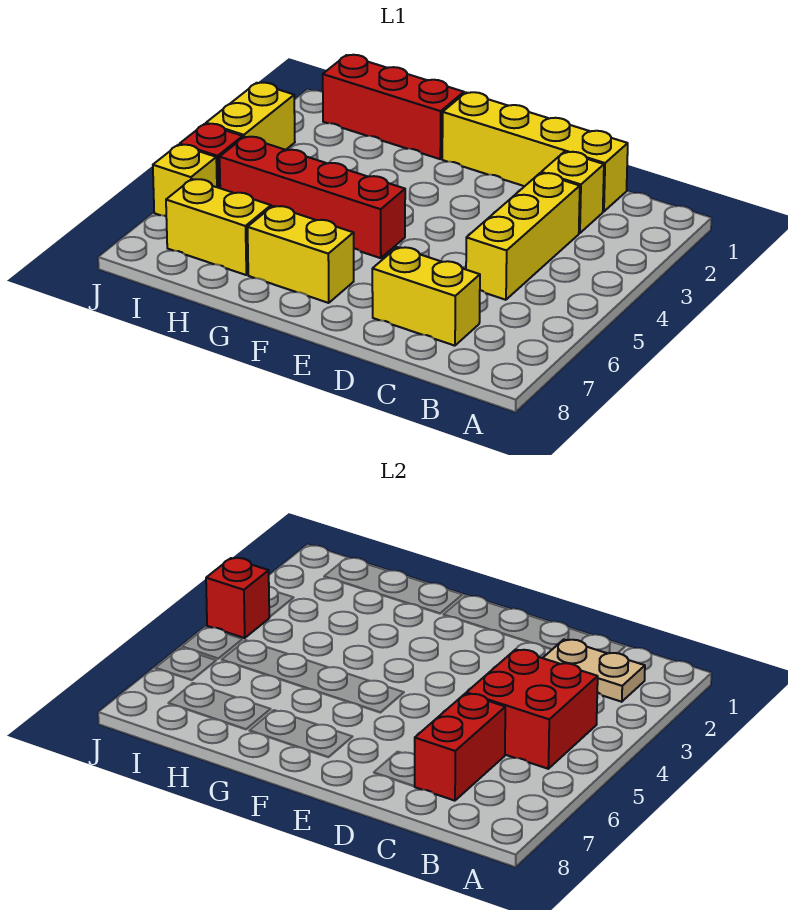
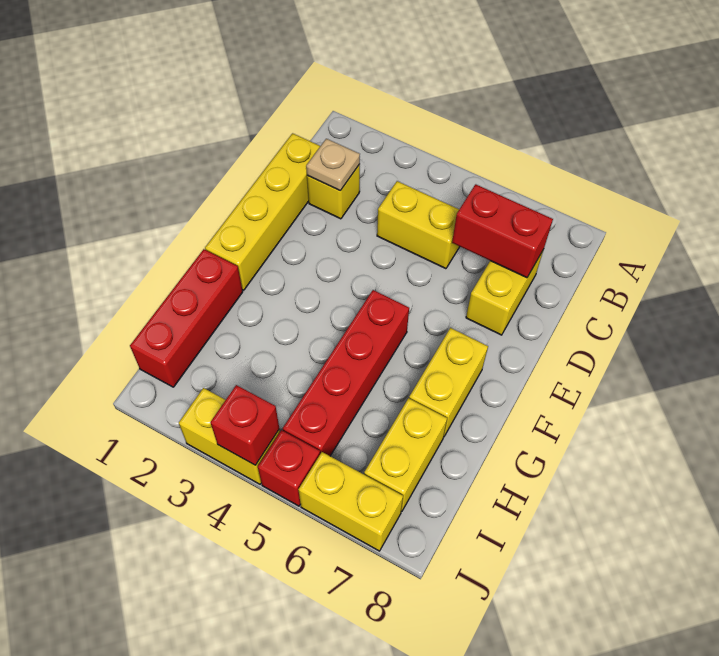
tan 1x2 plate [543,640,645,702] -> tan 1x1 plate [306,139,360,191]
red 2x2 brick [466,650,598,769] -> none
yellow 1x3 brick [466,173,580,300] -> yellow 1x2 brick [377,181,460,269]
yellow 1x1 brick [153,145,217,216] -> yellow 1x2 brick [298,452,403,551]

